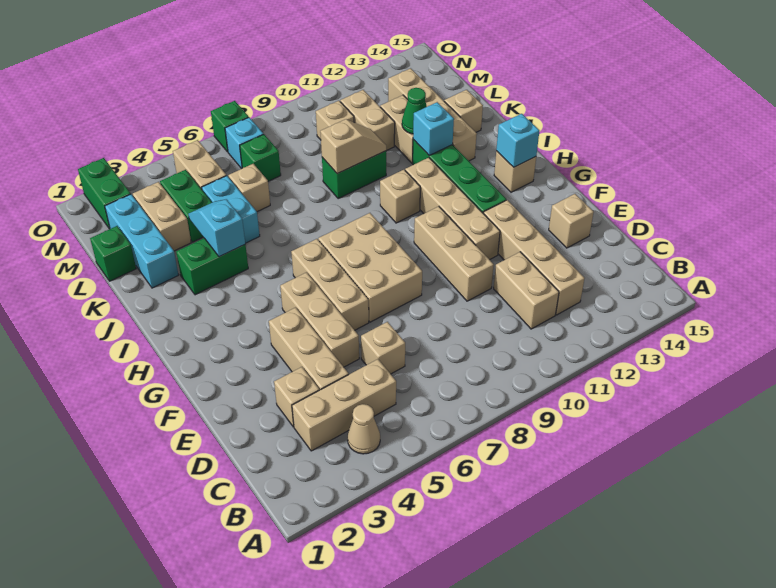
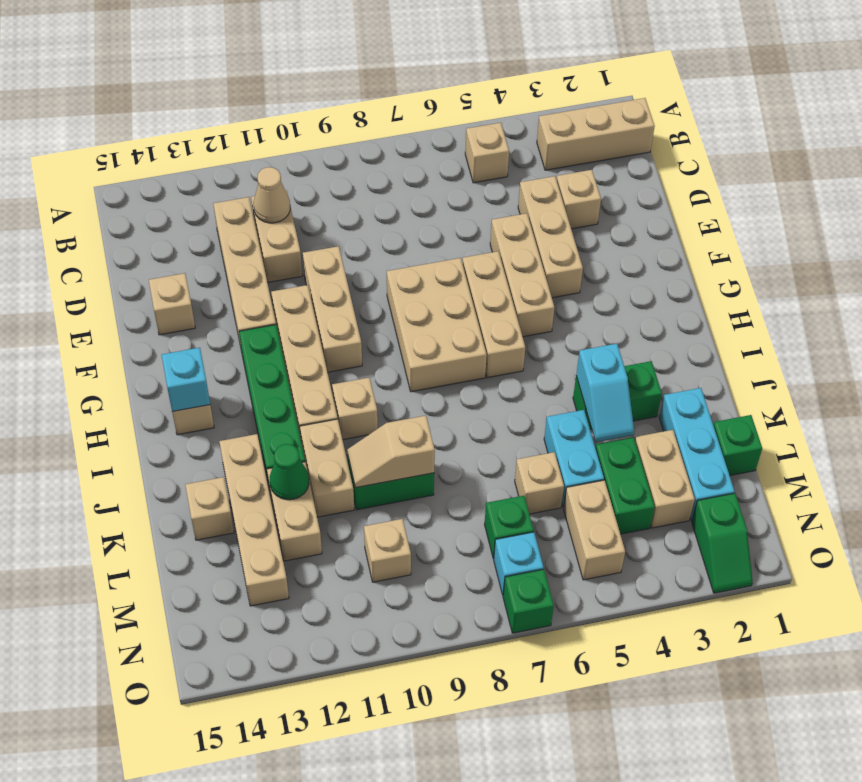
tan 1x1 cone [348,404,380,454] -> tan 1x1 cone moved to [254,167,290,223]
tan 1x3 brick [292,359,396,451] -> tan 1x3 brick moved to [537,98,655,170]
tan 1x1 brick [361,322,405,374] -> tan 1x1 brick moved to [465,123,509,183]
cyan 1x1 brick [413,102,454,156] -> none
tan 1x2 brick [340,90,395,151] -> tan 1x2 brick moved to [300,419,354,517]
green 1x2 brick [78,158,131,229] -> green 1x2 slope [692,493,753,593]

